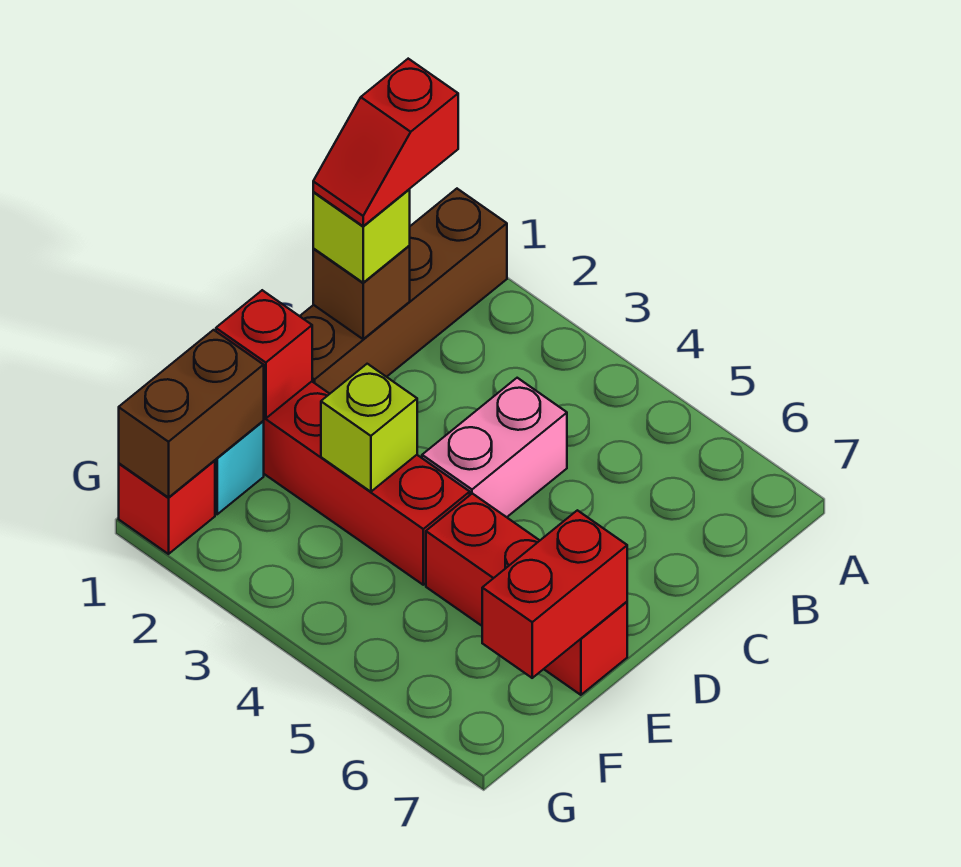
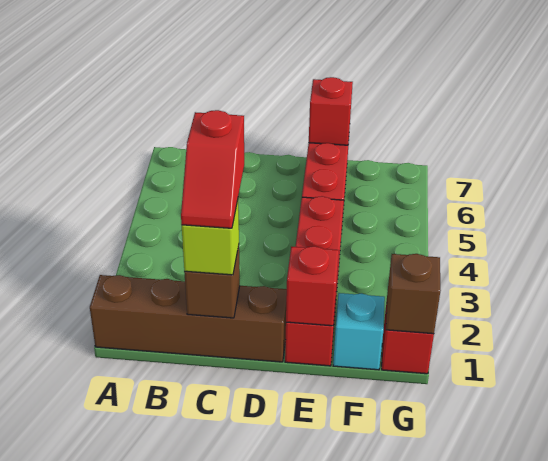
red 1x2 slope [313,59,458,226] -> red 1x2 slope turned to [181,110,244,228]
pink 1x2 brick [422,378,567,517] -> none
lime 1x1 brick [321,364,417,492] -> none
red 1x2 brick [482,510,627,678] -> red 1x1 brick [309,77,353,145]
brown 1x2 brick [119,330,264,498] -> brown 1x1 brick [386,254,441,334]

